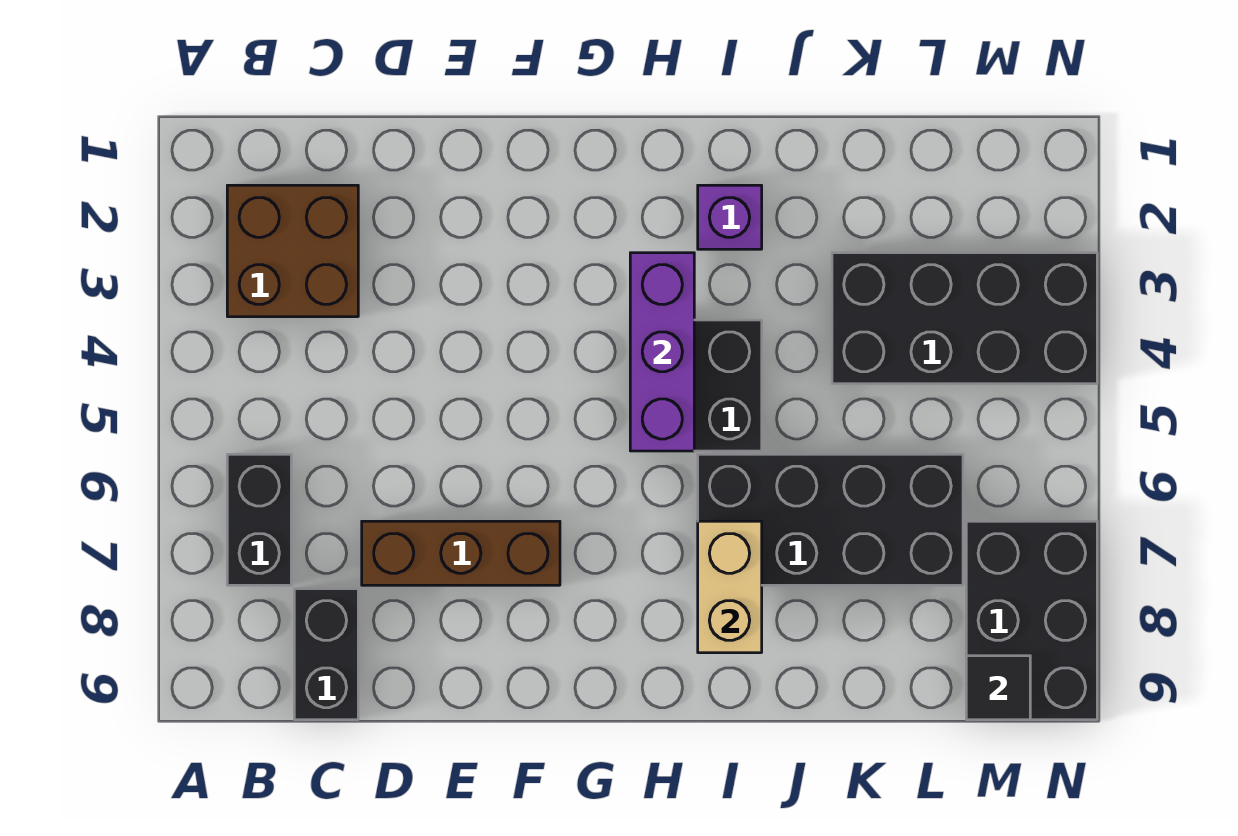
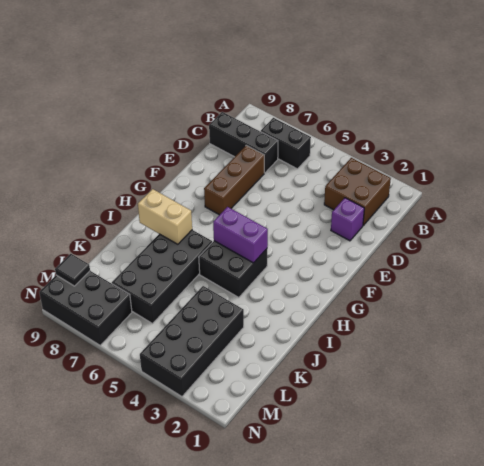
black 1x2 brick [294,589,358,720] -> black 1x3 brick [209,112,278,173]
purple 1x3 brick [630,253,694,451] -> purple 1x2 brick [213,207,268,263]
purple 1x1 brick [698,185,762,249] -> purple 1x1 brick moved to [331,198,364,241]

